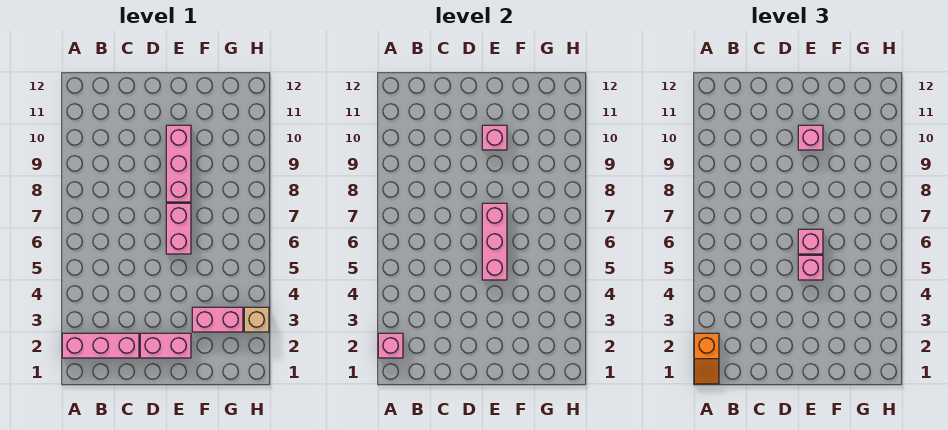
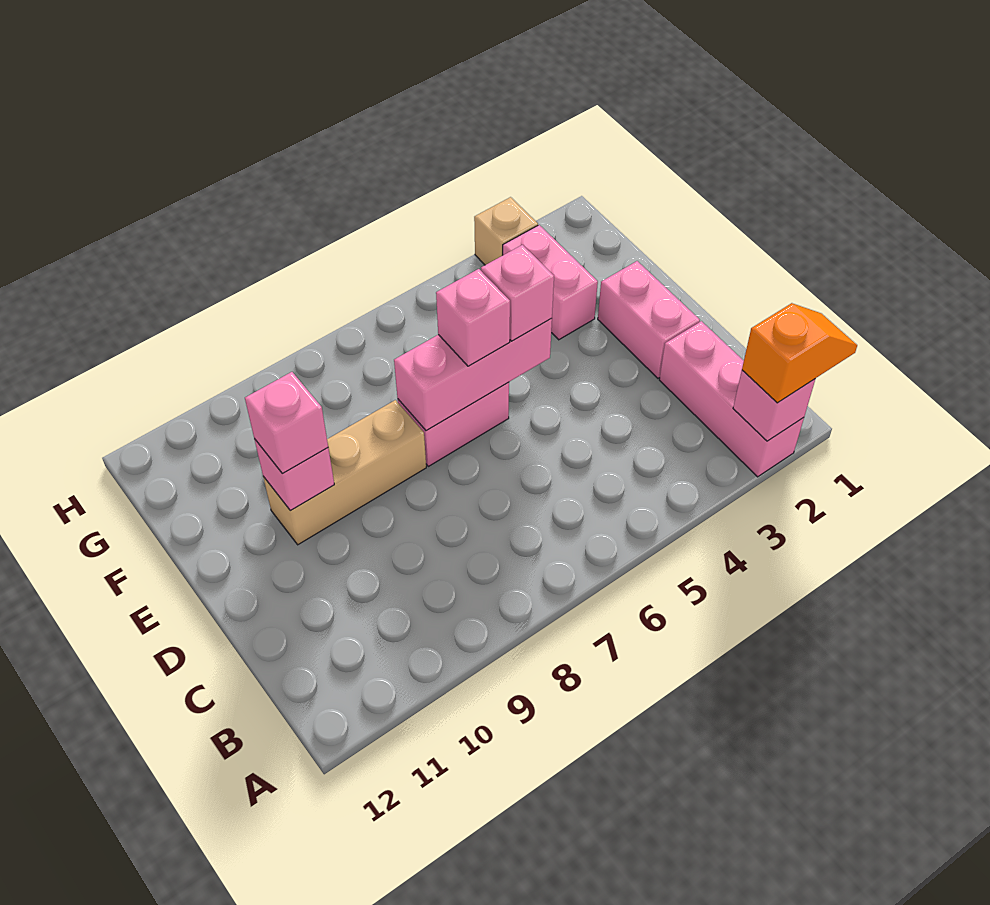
pink 1x3 brick [166,125,191,202] -> tan 1x3 brick [263,400,426,545]

